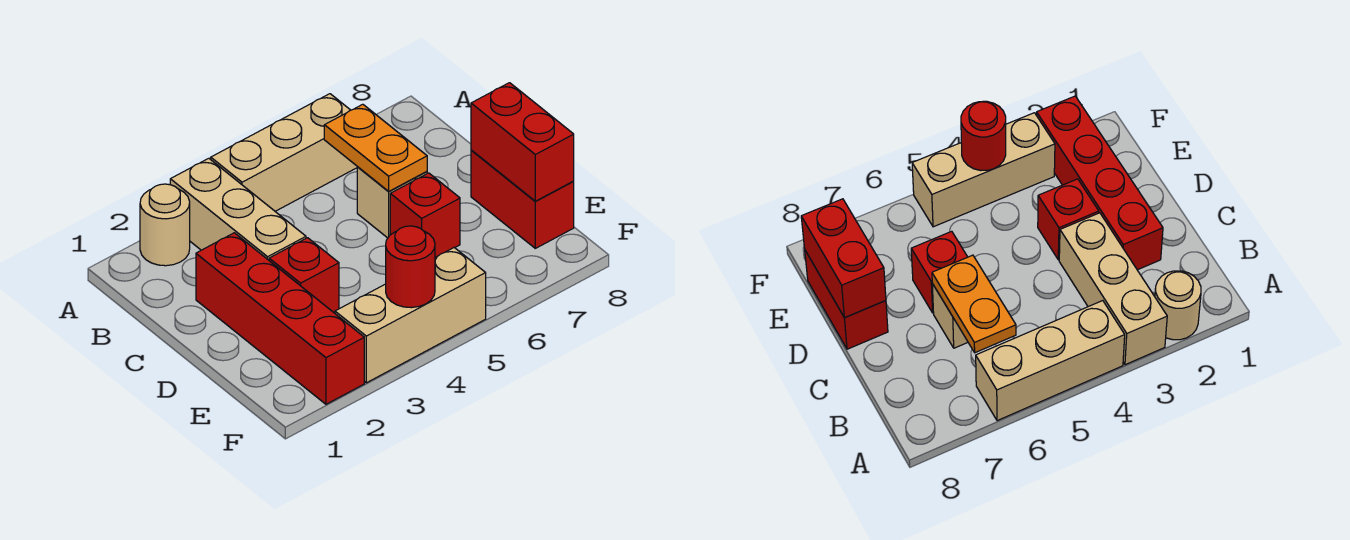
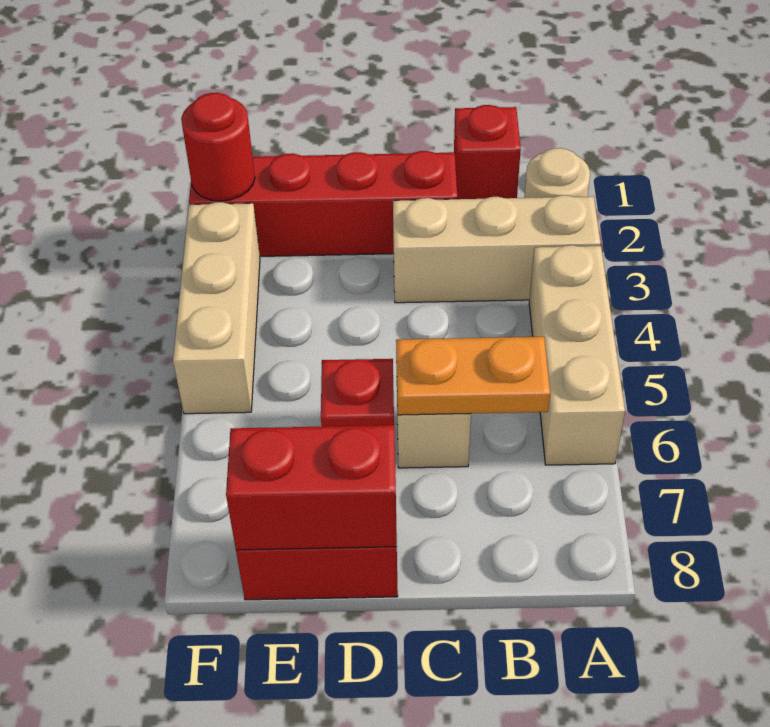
red 1x1 brick [269,238,339,312] -> red 1x1 brick moved to [454,105,521,199]
red 1x1 round brick [386,226,435,308] -> red 1x1 round brick moved to [181,93,255,201]

